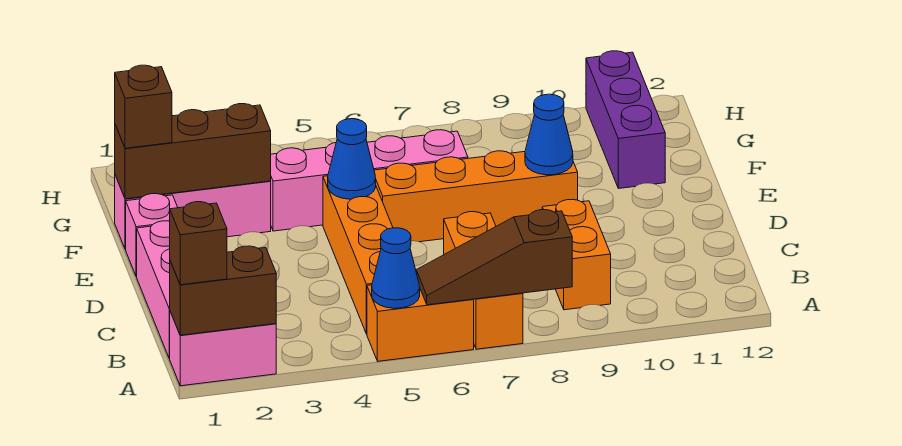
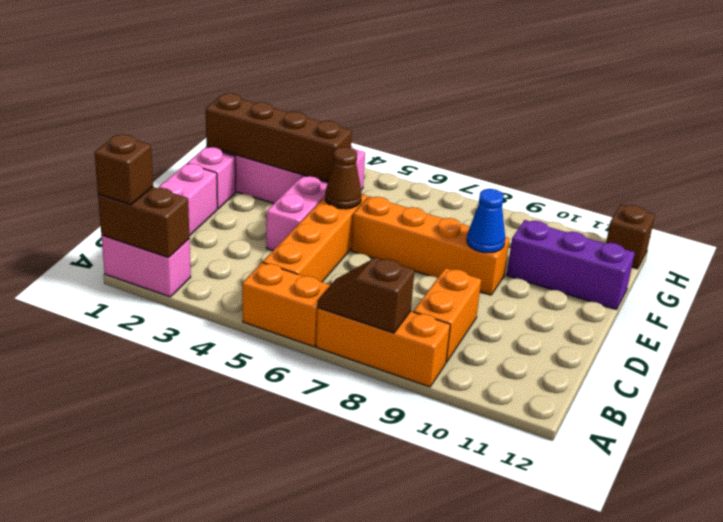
blue 1x1 cone [372,228,420,308] -> none
brown 1x3 slope [416,210,572,305] -> brown 1x2 slope [318,257,415,333]
orange 1x3 brick [444,212,523,349] -> orange 1x3 brick turned to [316,308,450,387]
blue 1x1 cone [328,119,376,199] -> brown 1x1 cone [325,147,362,209]
brown 1x3 brick [115,104,271,199] -> brown 1x4 brick [206,93,352,182]
brown 1x1 brick [115,65,172,148] -> brown 1x1 brick moved to [606,204,655,269]
pink 1x4 brick [271,130,468,231] -> pink 1x4 brick turned to [266,146,365,251]
purple 1x3 brick [586,51,665,188] -> purple 1x3 brick turned to [507,220,635,310]

